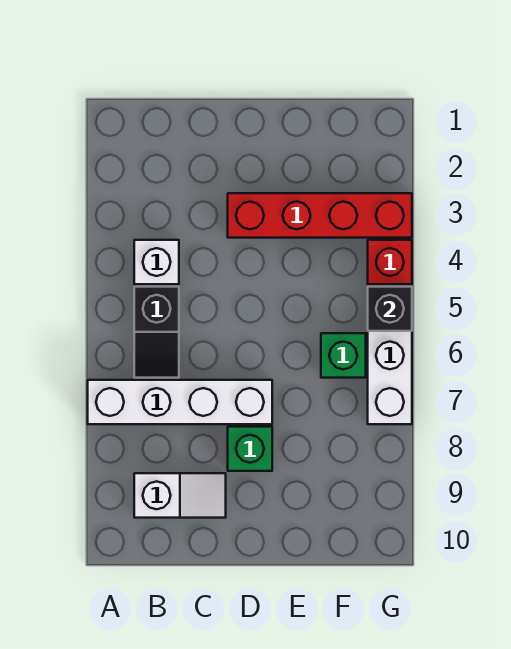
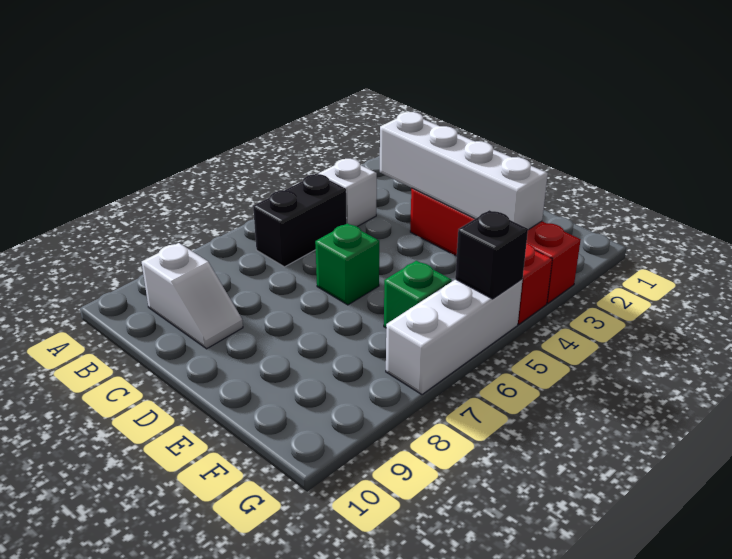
white 1x4 brick [88,380,272,424] -> white 1x4 brick moved to [380,112,548,230]
black 1x2 slope [134,287,179,378] -> black 1x2 brick [253,174,347,267]
green 1x1 brick [228,427,272,471] -> green 1x1 brick moved to [315,224,379,305]

